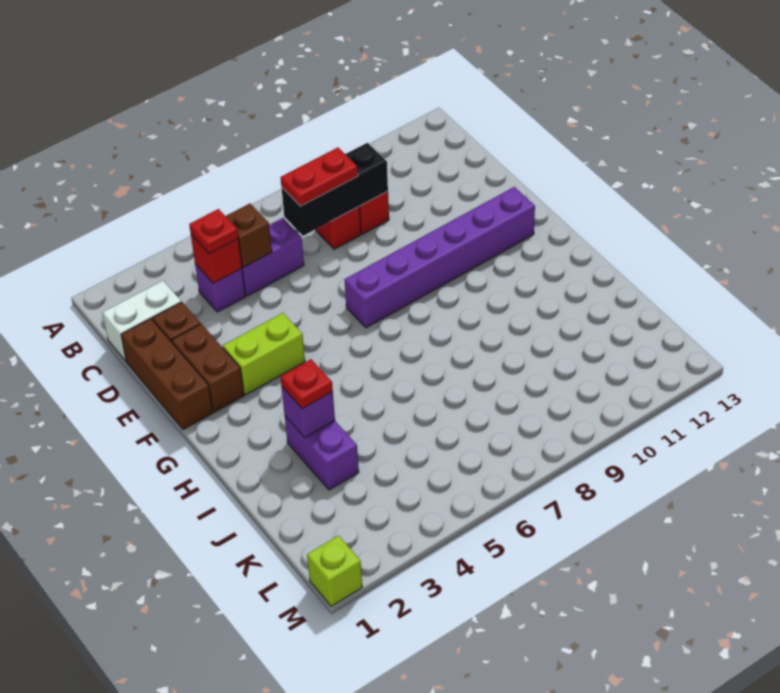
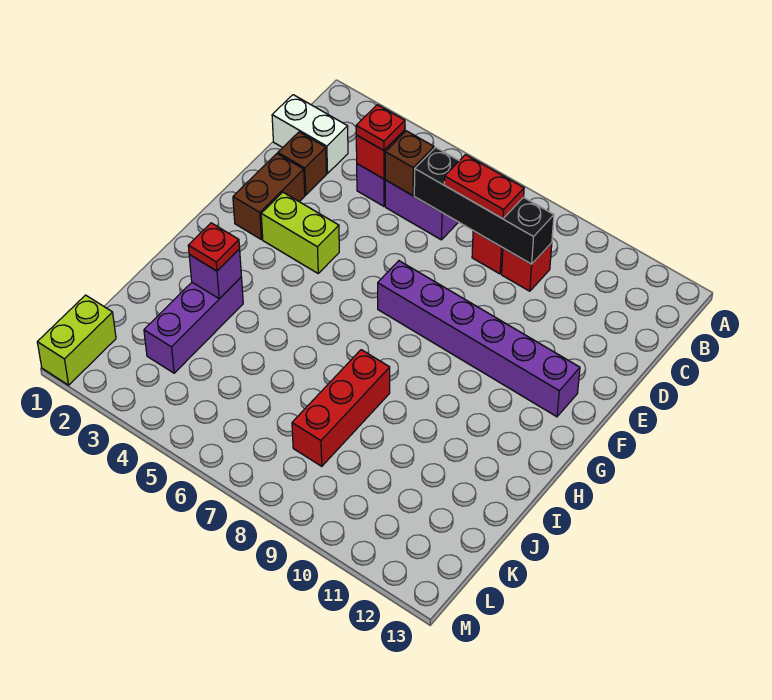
black 1x3 brick [282,143,388,236] -> black 1x4 brick [414,148,554,264]
brown 1x3 brick [121,319,213,430] -> none
purple 1x2 brick [285,416,359,490] -> purple 1x3 brick [144,277,243,373]
none -> red 1x3 brick [292,350,390,466]
lime 1x1 brick [307,536,362,606] -> lime 1x2 brick [37,295,116,385]

